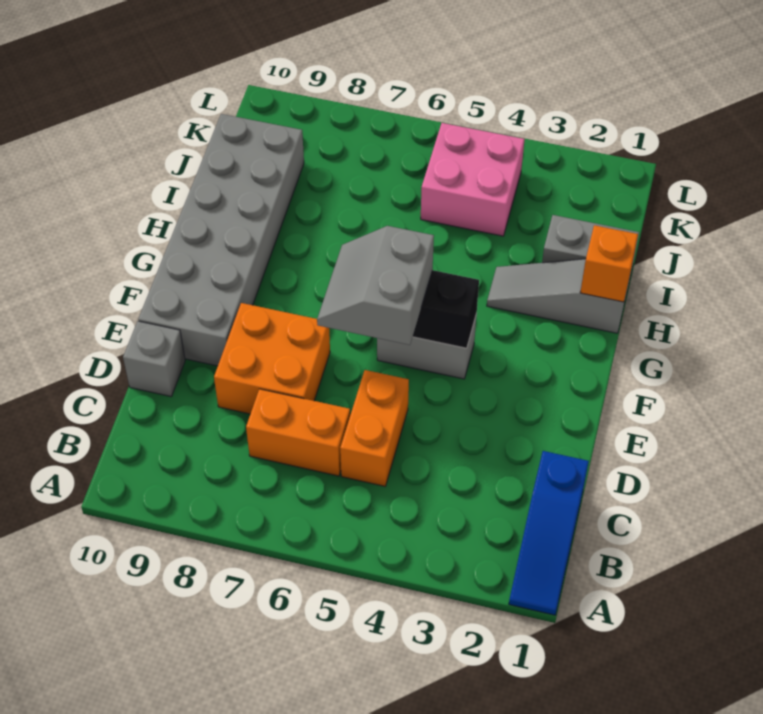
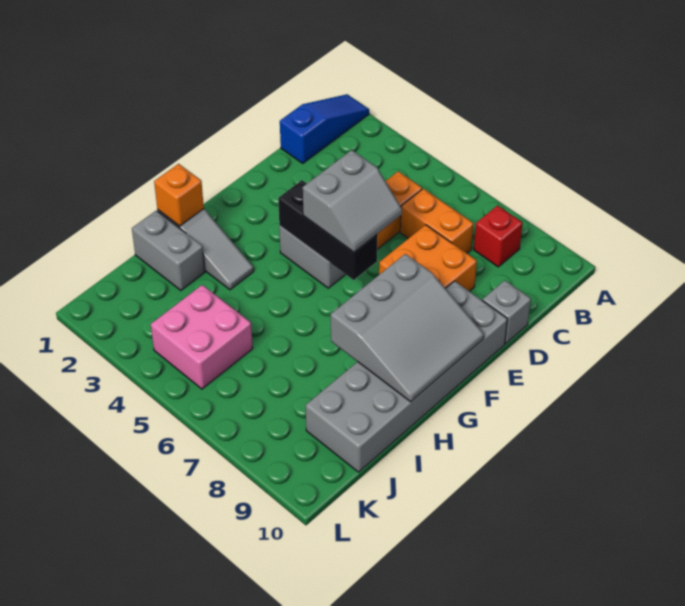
none -> red 1x1 brick [474,205,522,267]
none -> grey 3x3 slope [331,254,484,402]

